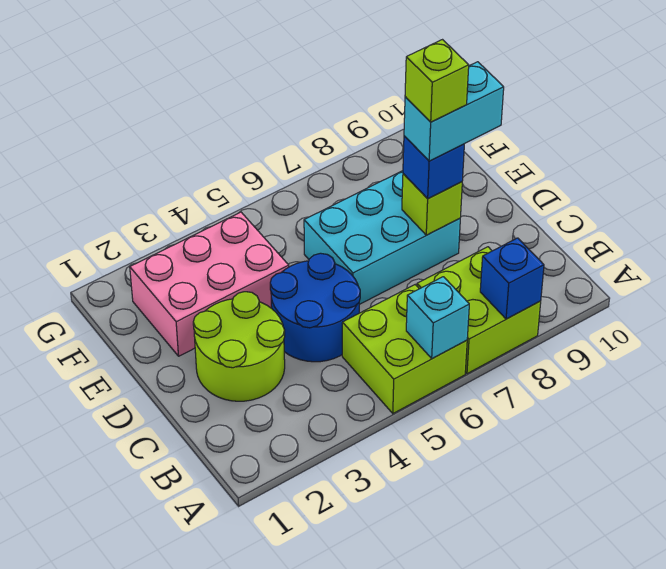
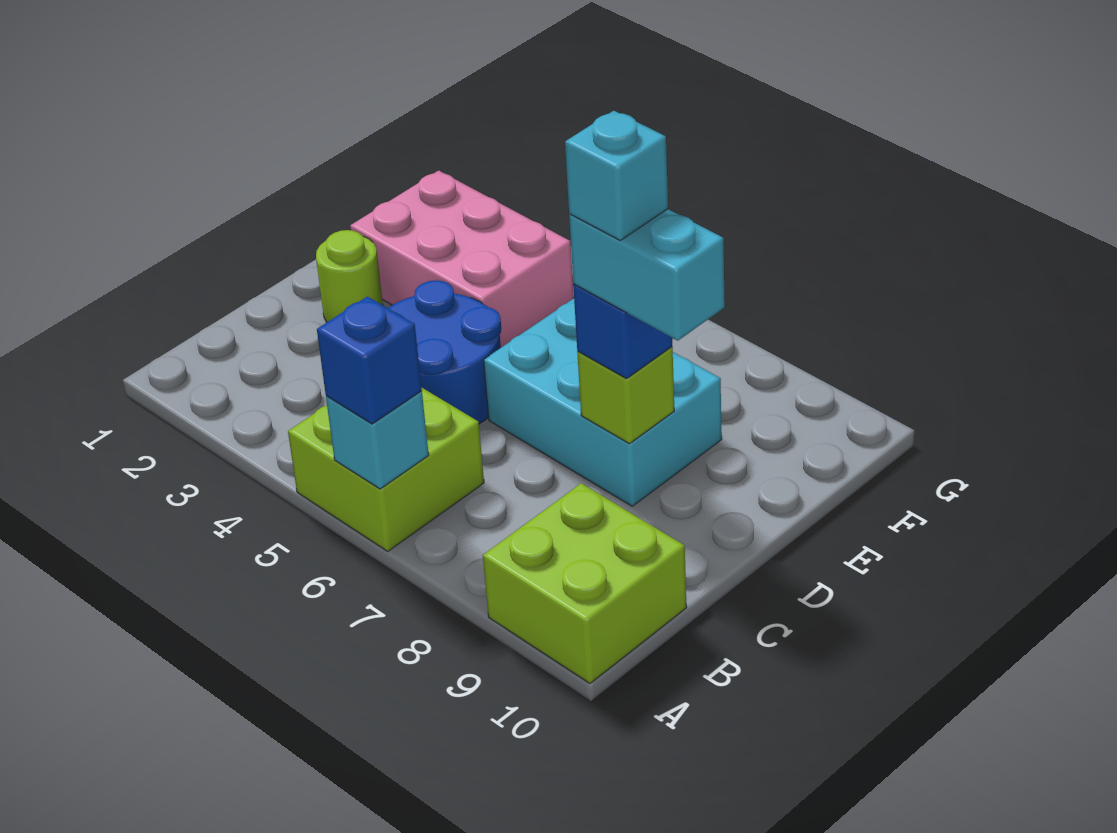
lime 2x2 brick [417,247,541,374] -> lime 2x2 brick moved to [483,483,687,683]
blue 1x1 brick [480,238,544,319] -> blue 1x1 brick moved to [317,297,422,424]
lime 2x2 round brick [193,292,285,401] -> lime 1x1 round brick [316,230,383,322]
lime 1x1 brick [405,40,469,122] -> cyan 1x1 brick [565,111,668,240]

